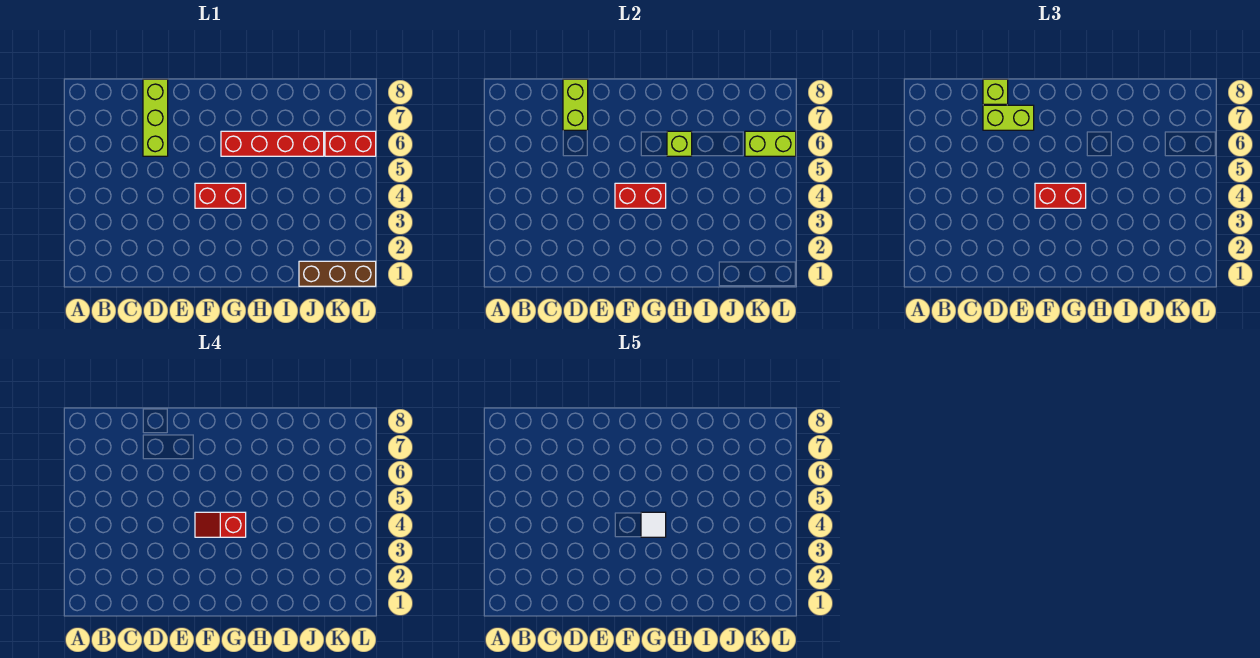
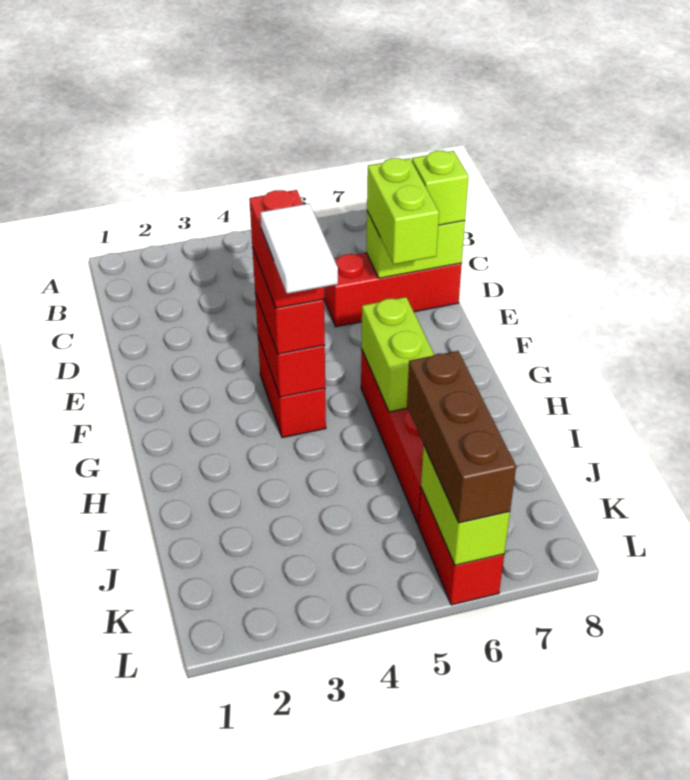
lime 1x3 brick [143,79,168,156] -> red 1x3 brick [324,253,462,327]
red 1x2 slope [195,512,246,537] -> red 1x2 brick [249,190,324,308]
white 1x1 tile [641,512,666,537] -> white 1x2 tile [260,203,338,294]
lime 1x1 brick [667,131,692,156] -> lime 1x2 brick [361,297,434,412]
brown 1x3 brick [299,261,376,286] -> brown 1x3 brick moved to [407,351,516,523]

